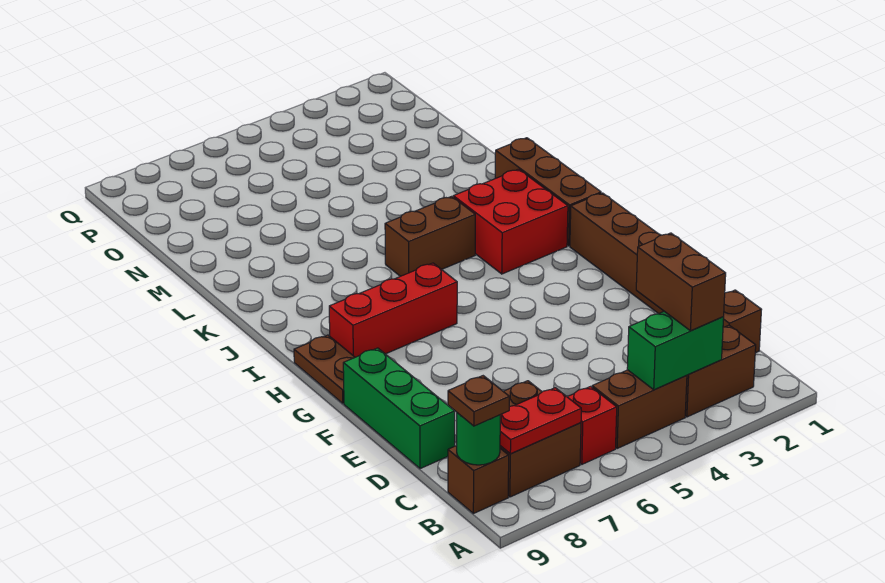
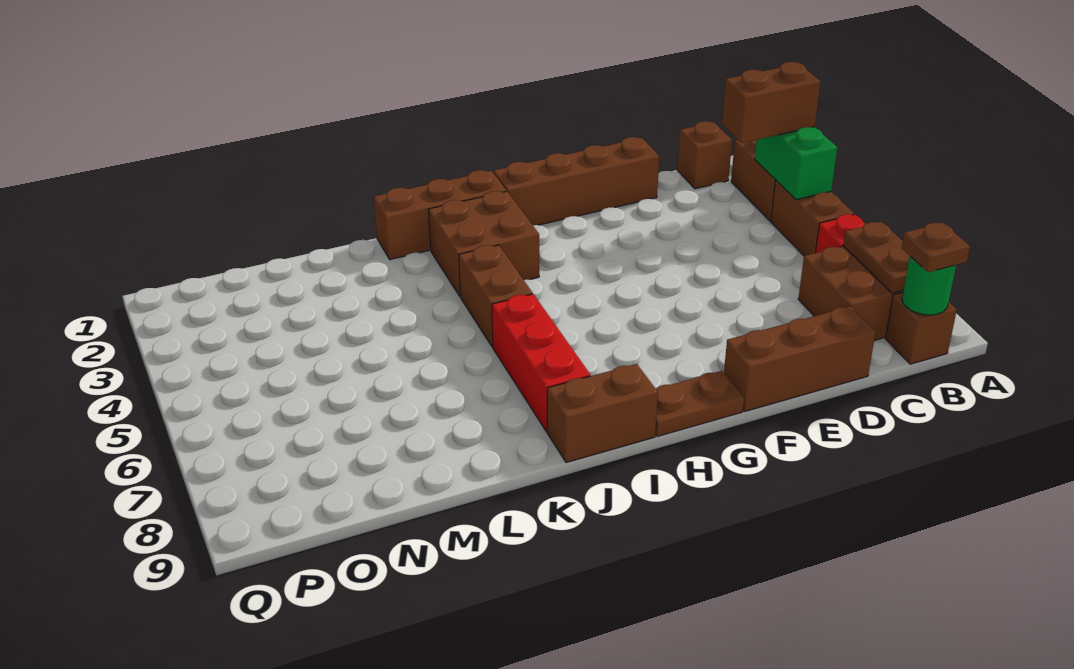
red 1x2 plate [500,388,581,454] -> brown 1x2 plate [843,222,910,293]
green 1x3 brick [343,348,455,469] -> brown 1x3 brick [724,306,876,411]
red 1x3 brick [329,263,457,357] -> red 1x3 brick moved to [492,294,590,432]
red 2x2 brick [453,169,568,274] -> brown 2x2 brick [429,191,539,296]
none -> brown 1x2 brick [547,364,658,463]

